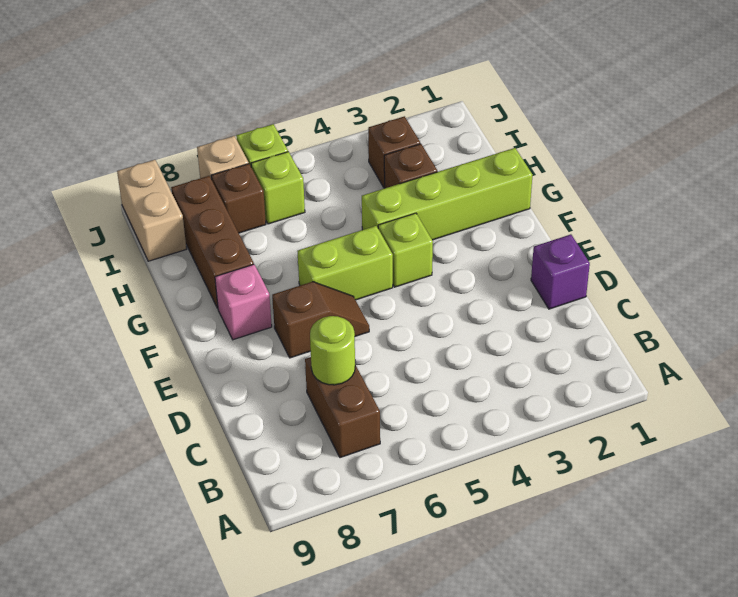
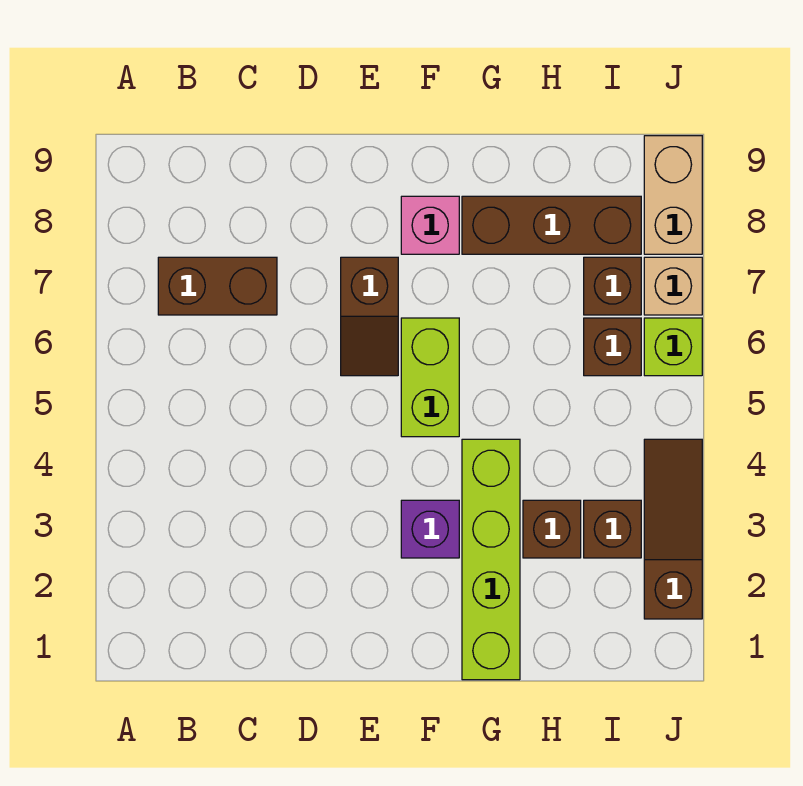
lime 1x1 round brick [310,316,355,385] -> none
purple 1x1 brick [531,234,590,309] -> purple 1x1 brick moved to [401,500,459,558]
lime 1x1 brick [378,213,433,287] -> none
lime 1x1 brick [251,152,305,224] -> brown 1x1 brick [584,318,641,376]
tan 1x2 brick [117,160,186,261] -> tan 1x2 brick turned to [644,136,702,254]
none -> brown 1x3 slope [644,439,702,619]

